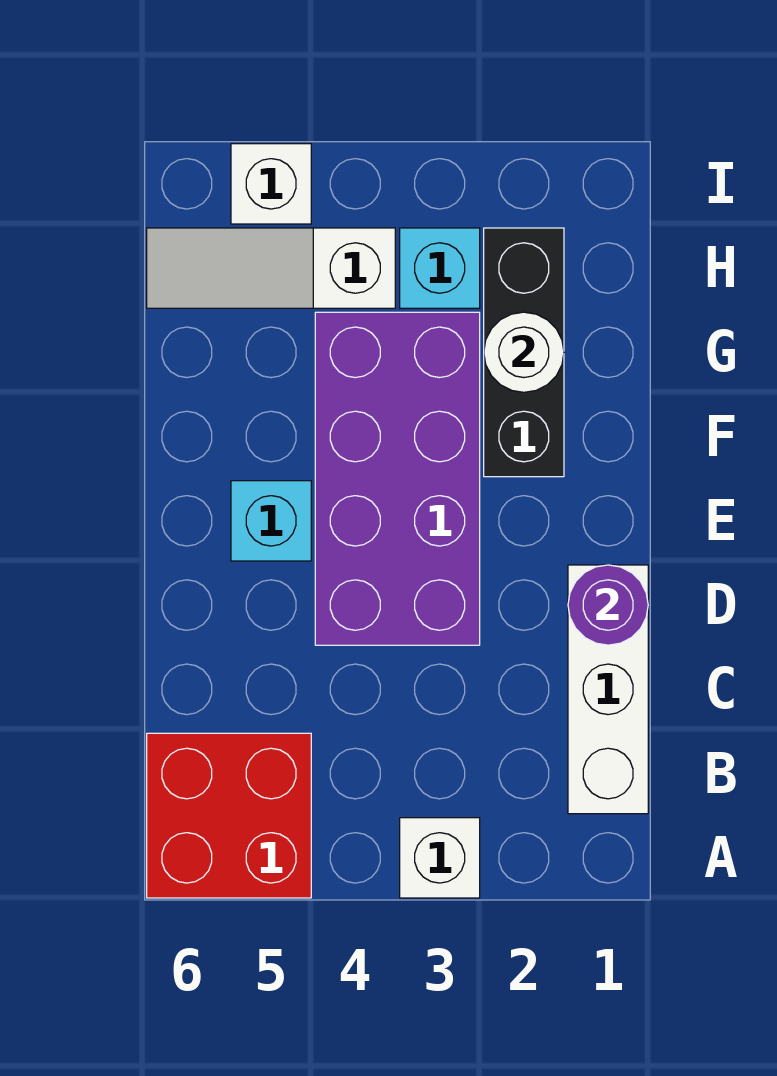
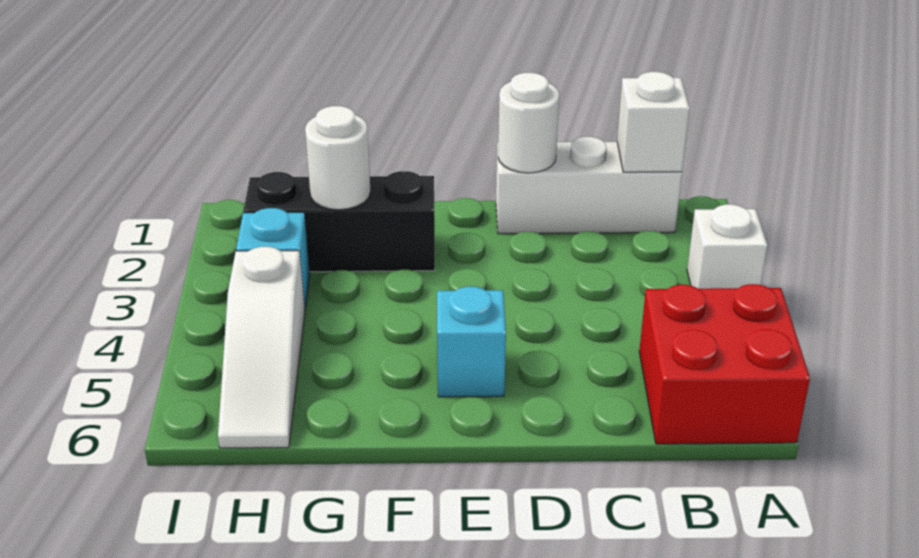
purple 1x1 round brick [568,565,648,645] -> white 1x1 round brick [498,73,559,173]
purple 2x4 brick [315,312,480,645] -> none
white 1x1 brick [231,144,311,224] -> white 1x1 brick moved to [617,72,690,172]

